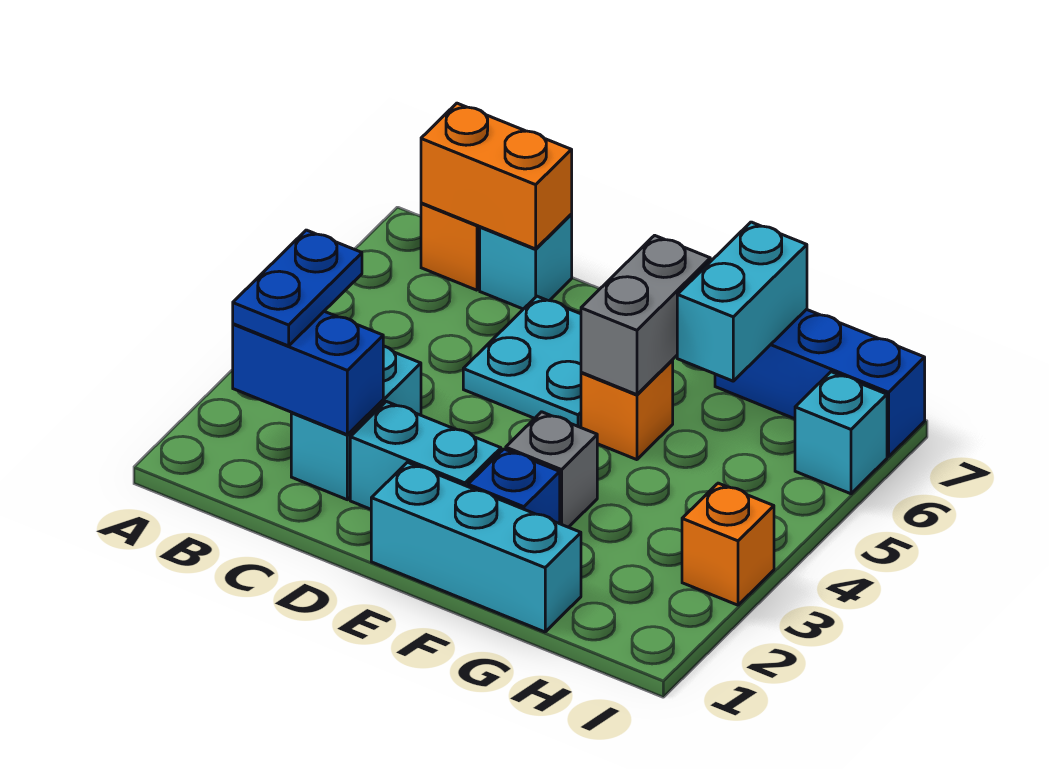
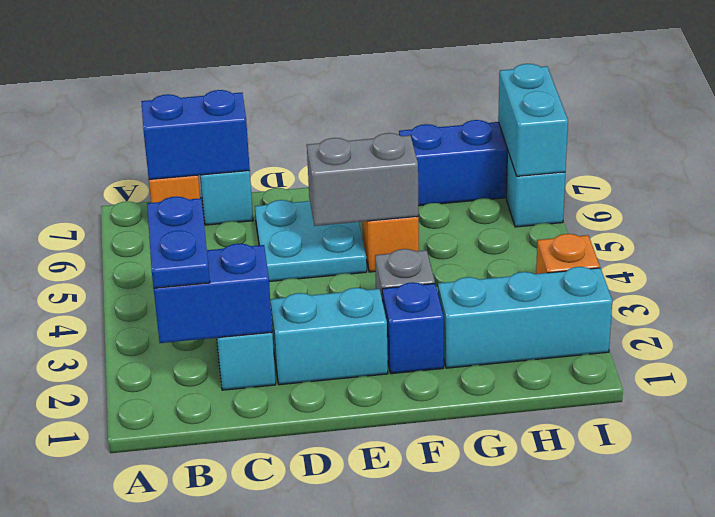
orange 1x2 brick [421,103,572,249] -> blue 1x2 brick [141,90,250,180]
cyan 1x3 brick [371,462,581,632] -> cyan 1x3 brick moved to [438,267,612,368]
grey 1x2 brick [581,235,710,395] -> grey 1x2 brick turned to [307,133,418,226]
cyan 1x2 brick [677,222,807,381] -> cyan 1x2 brick moved to [498,64,568,176]

